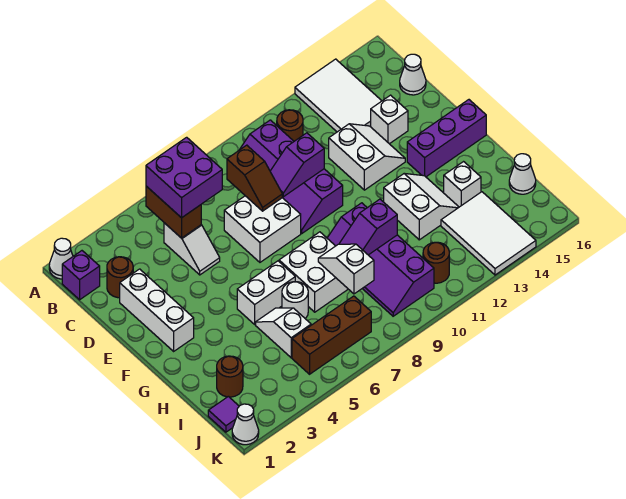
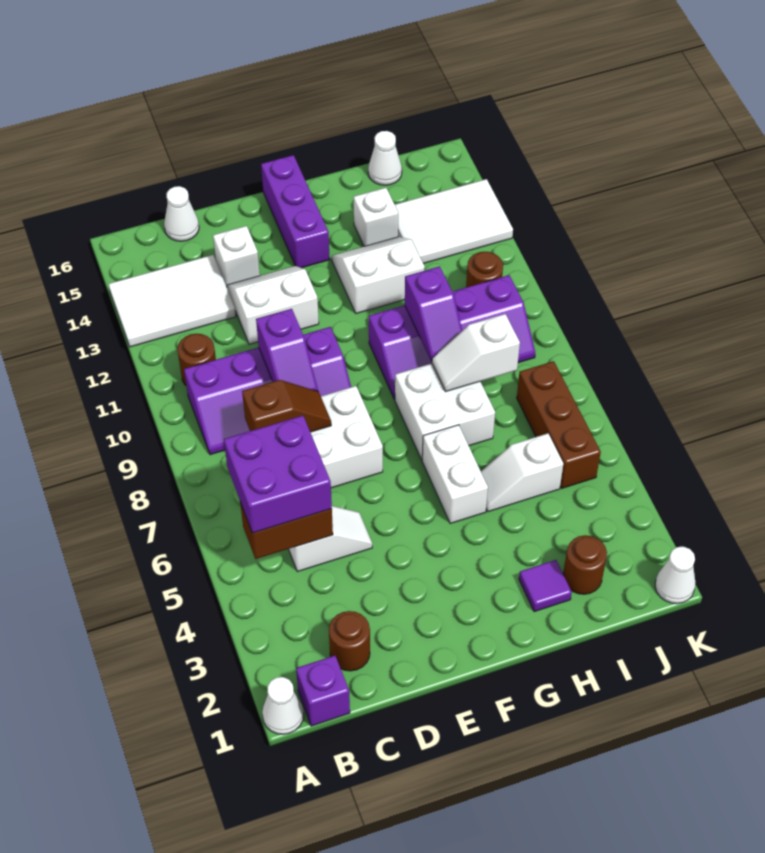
white 1x3 brick [120,269,194,351] -> none
white 1x1 round brick [282,282,308,318] -> none
purple 1x1 tile [208,396,239,432] -> purple 1x1 tile moved to [519,560,572,612]

